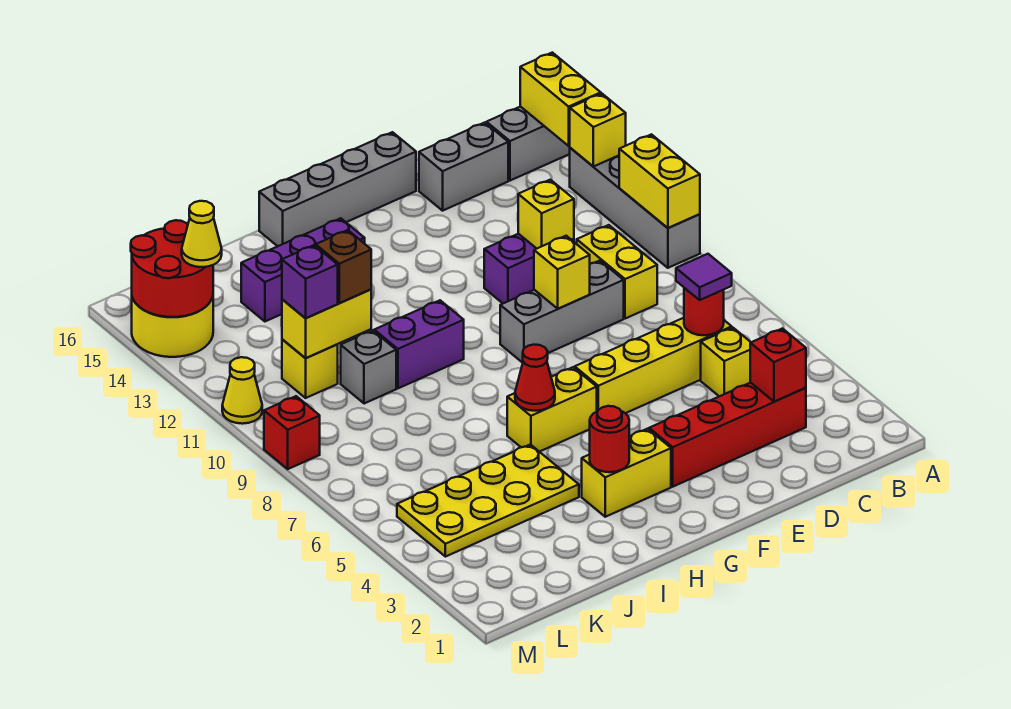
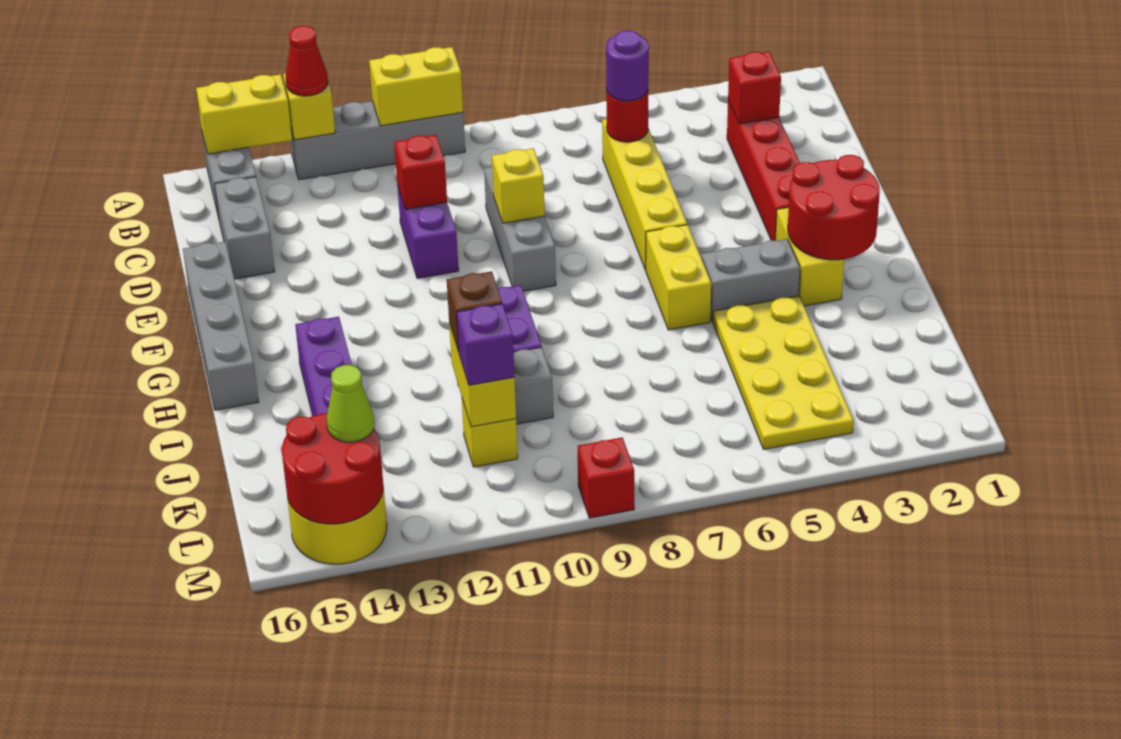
yellow 1x1 brick [701,328,751,396] -> none
purple 1x1 tile [676,254,732,300] -> purple 1x1 round brick [606,31,649,101]
yellow 1x2 brick [577,225,657,319] -> none
yellow 1x1 brick [518,180,574,249] -> red 1x1 brick [394,135,447,209]
red 1x1 round brick [590,406,629,472] -> red 2x2 round brick [788,155,880,260]
none -> grey 1x2 brick [702,239,800,322]
red 1x1 cone [515,345,555,411] -> red 1x1 cone moved to [286,26,328,96]
yellow 1x1 cone [182,201,222,267] -> lime 1x1 cone [327,365,375,442]
yellow 1x1 cone [222,357,262,424] -> none

